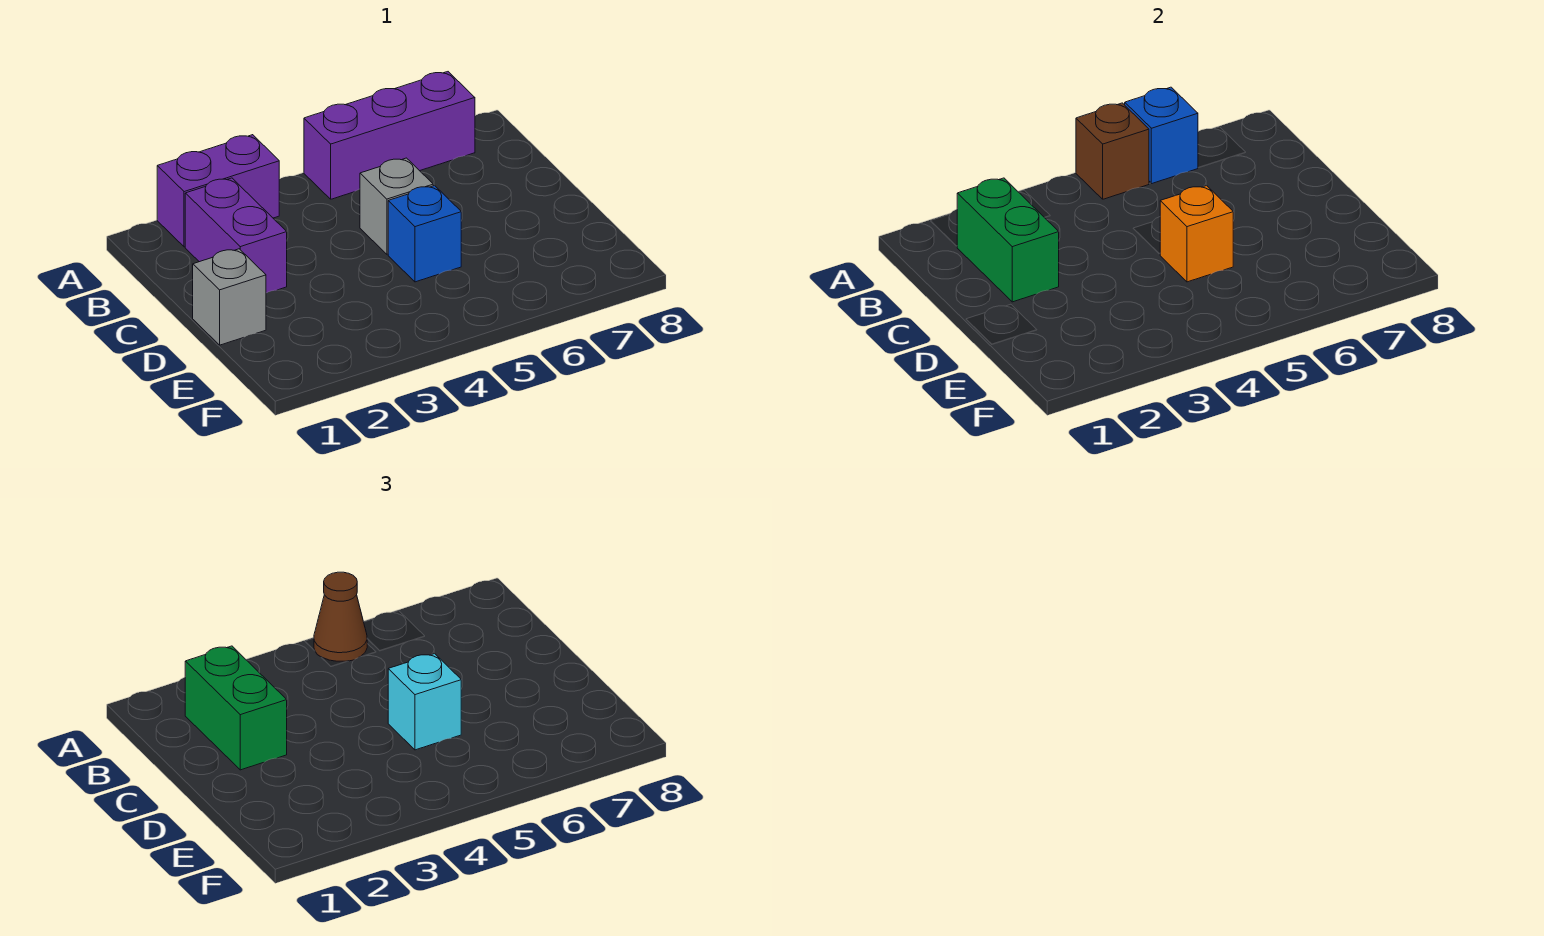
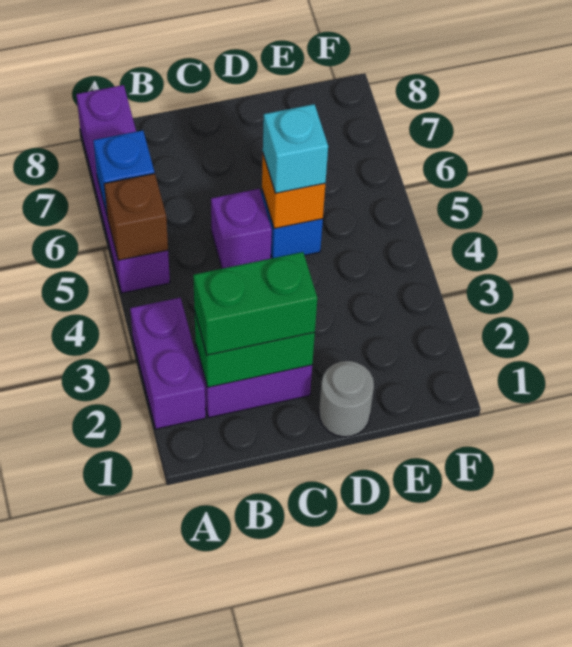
purple 1x3 brick [304,72,475,199] -> purple 1x4 brick [76,85,170,293]
brown 1x1 cone [314,572,367,661] -> none
grey 1x1 brick [360,158,433,254] -> purple 1x1 brick [211,189,272,269]
grey 1x1 brick [193,249,266,345] -> grey 1x1 round brick [319,361,374,437]

